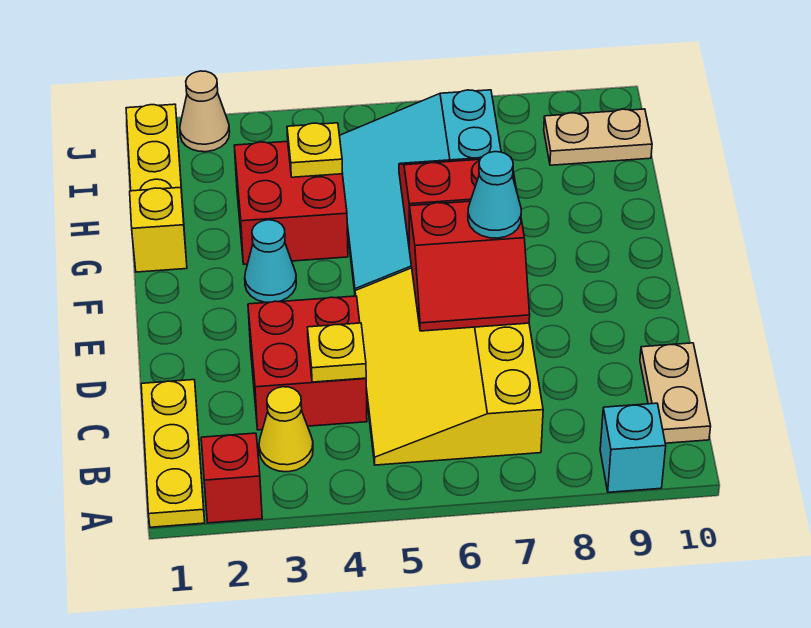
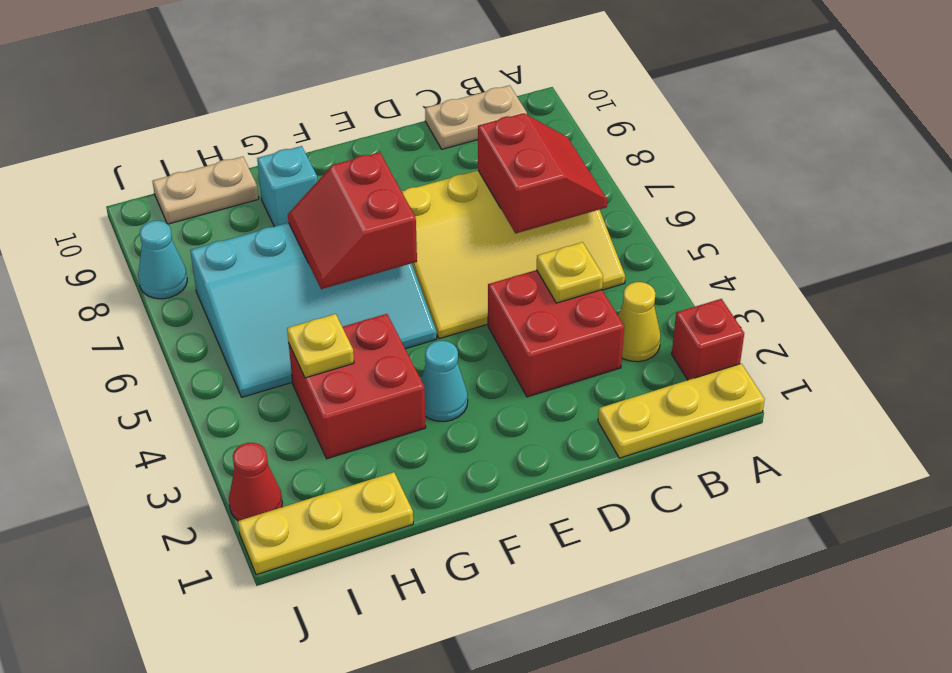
cyan 1x1 brick [600,403,666,492] -> cyan 1x1 brick moved to [257,146,317,227]
red 2x2 slope [409,201,530,331] -> red 2x2 slope moved to [478,113,607,234]
cyan 1x1 cone [468,152,521,238] -> cyan 1x1 cone moved to [138,221,187,299]
yellow 1x1 brick [130,187,187,272] -> none
tan 1x2 plate [544,109,652,165] -> tan 1x2 plate turned to [153,157,259,224]
tan 1x1 cone [180,71,230,152] -> red 1x1 cone [229,443,282,521]

